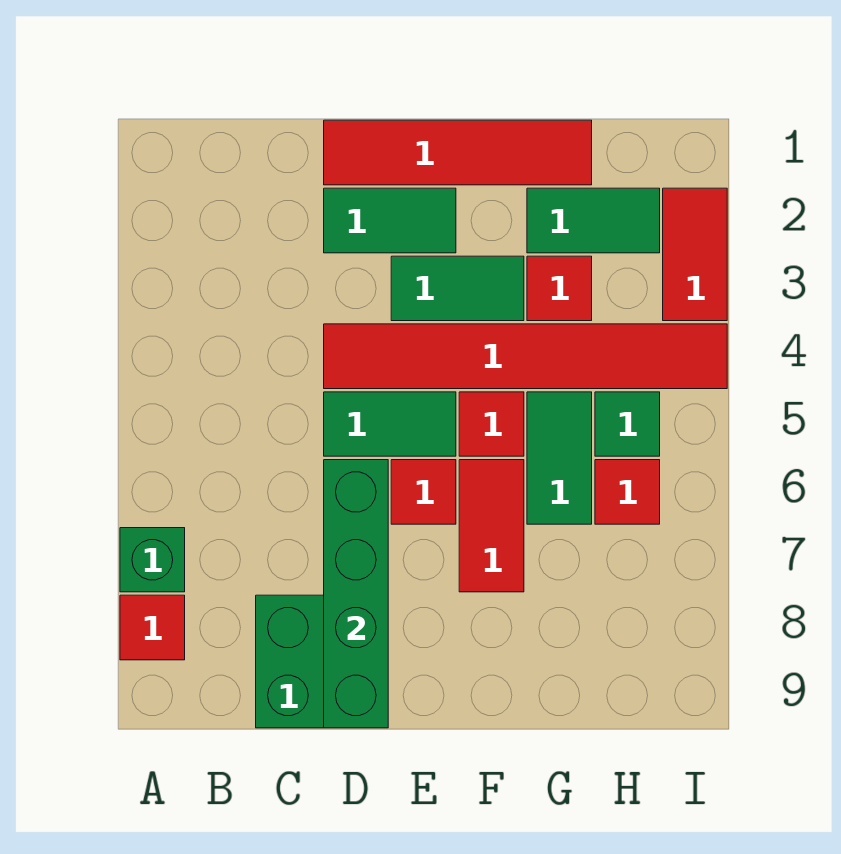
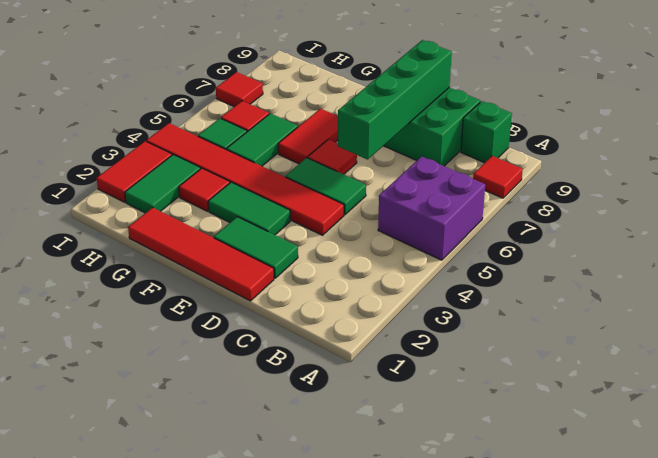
none -> purple 2x2 brick [378,156,485,260]
green 1x1 brick [120,528,185,592] -> green 1x1 brick moved to [461,101,512,163]
red 1x1 tile [459,392,524,456] -> red 1x1 tile moved to [216,72,263,107]
green 1x2 tile [527,188,660,253] -> green 1x2 tile turned to [125,155,200,213]

